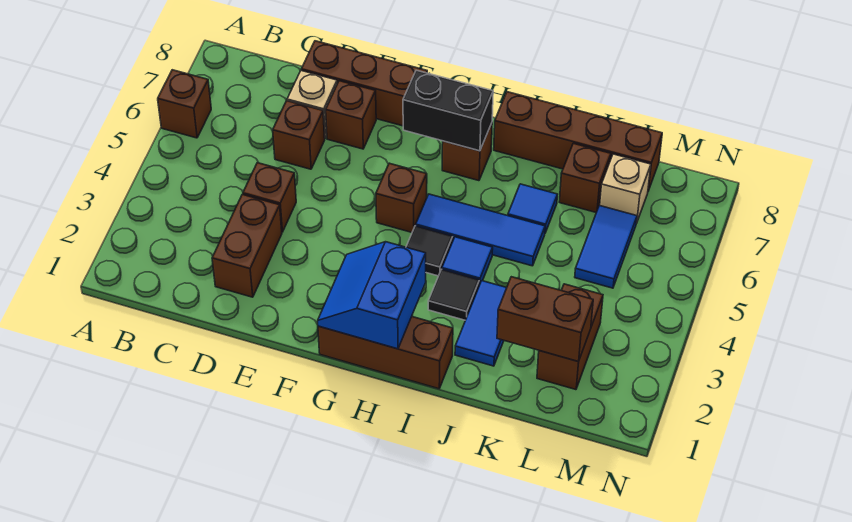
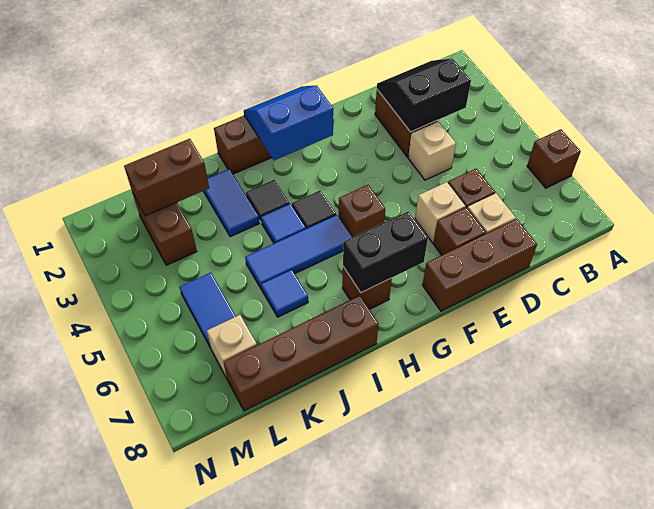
none -> black 2x2 slope [377,58,471,132]
brown 1x1 brick [243,163,296,232] -> tan 1x1 brick [408,122,456,180]
none -> tan 1x1 brick [415,182,465,243]
blue 2x2 slope [318,242,426,349] -> blue 2x2 slope turned to [244,85,333,160]
brown 1x1 brick [559,143,611,213] -> none

